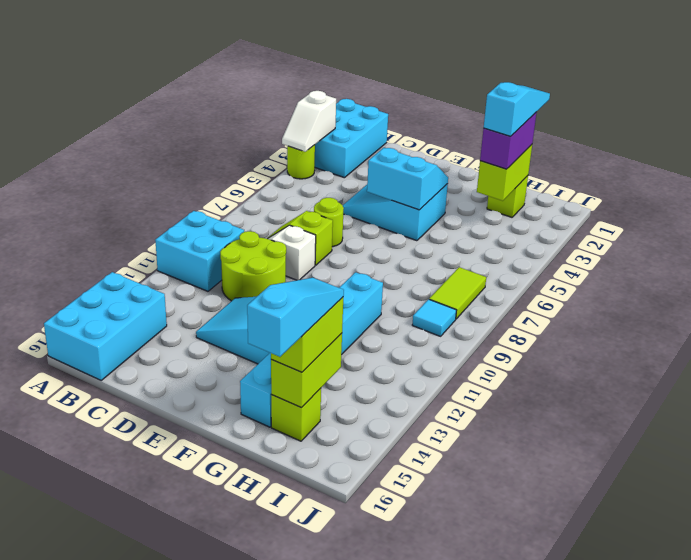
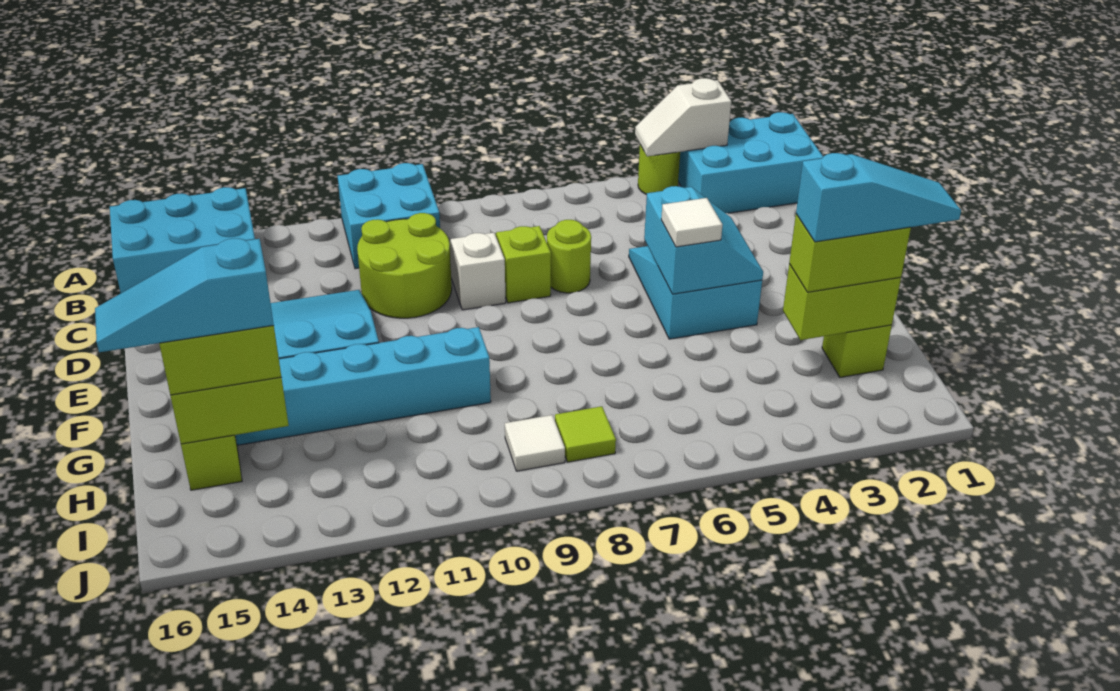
none -> white 1x1 tile [661,198,723,247]
purple 1x2 brick [480,112,537,169] -> lime 1x2 brick [789,214,911,292]
cyan 1x3 slope [247,278,344,357] -> cyan 1x3 slope turned to [95,238,274,352]
lime 1x2 tile [429,267,486,319] -> lime 1x1 tile [555,406,616,462]
cyan 1x1 tile [412,299,457,336] -> white 1x1 tile [505,415,565,471]

